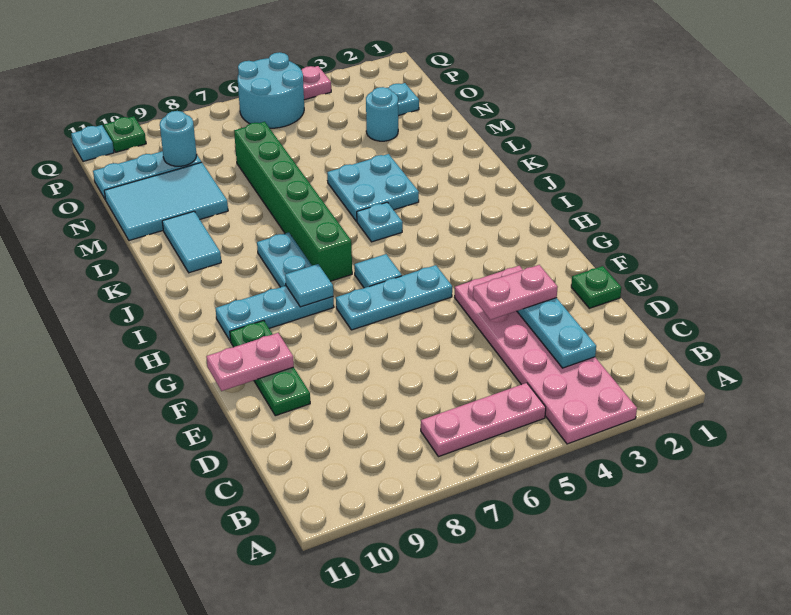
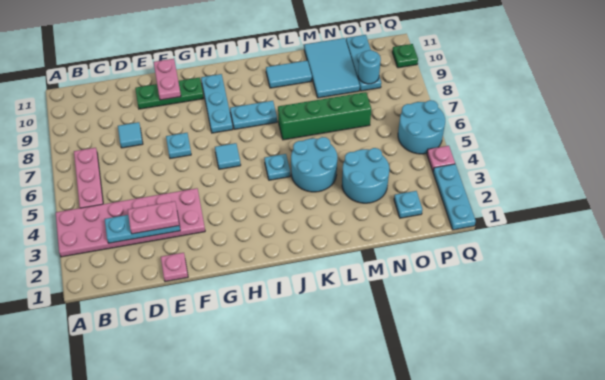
green 1x1 plate [571,266,621,308] -> pink 1x1 plate [161,253,188,282]
pink 1x2 plate [473,265,558,320] -> pink 1x2 plate turned to [128,201,179,234]
cyan 1x3 plate [336,265,452,330] -> cyan 1x3 plate moved to [433,164,476,230]
cyan 1x1 tile [285,264,333,307] -> cyan 1x1 tile moved to [118,122,143,148]
green 1x6 brick [234,122,352,281] -> green 1x4 brick [278,92,371,140]
cyan 2x2 plate [327,154,419,221] -> cyan 2x2 round brick [291,137,337,192]
cyan 1x1 round brick [366,87,398,141] -> cyan 2x2 round brick [342,148,389,203]
cyan 1x1 plate [71,125,114,161] -> cyan 1x1 plate moved to [166,133,191,159]

